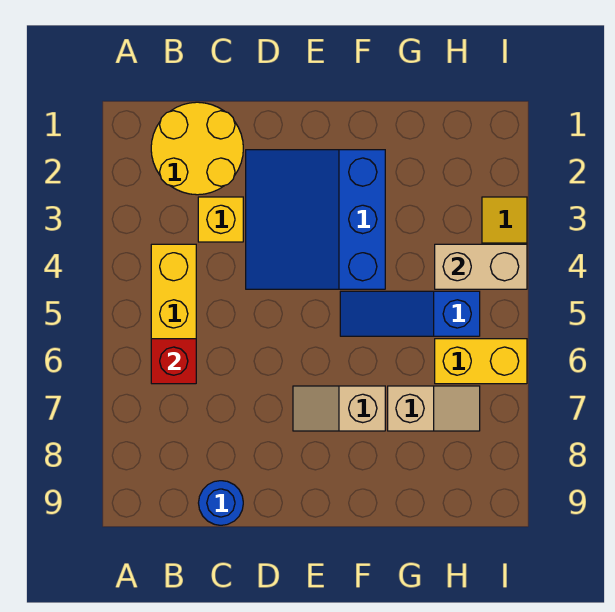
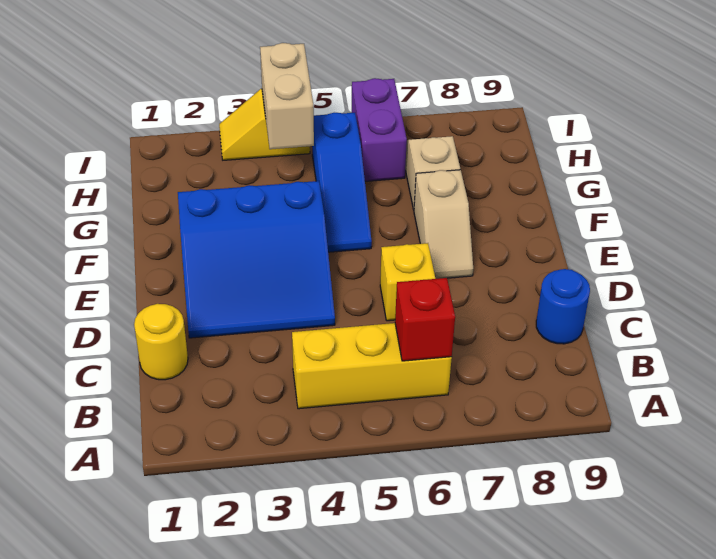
yellow 2x2 round brick [151,102,243,195] -> yellow 1x1 round brick [134,304,188,380]
yellow 1x1 brick [198,197,243,242] -> yellow 1x1 brick moved to [380,243,435,321]
yellow 1x2 brick [435,339,527,384] -> purple 1x2 brick [352,78,407,181]

